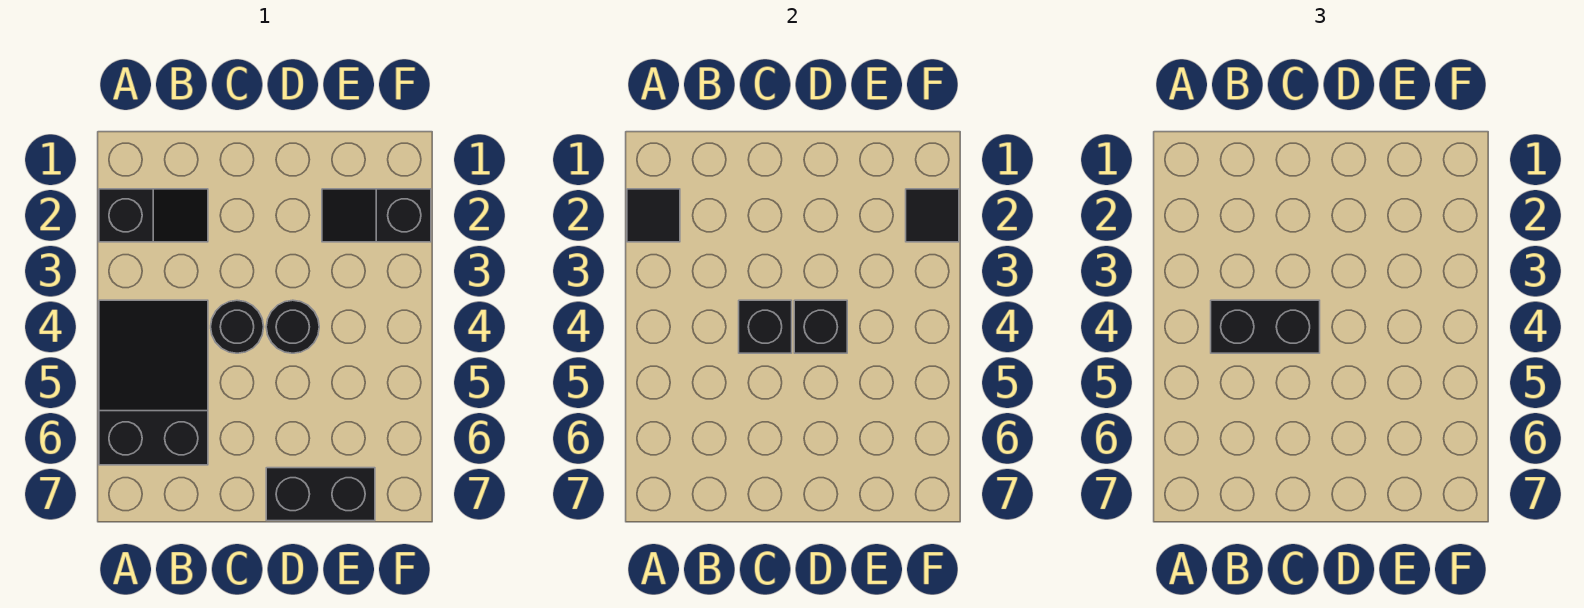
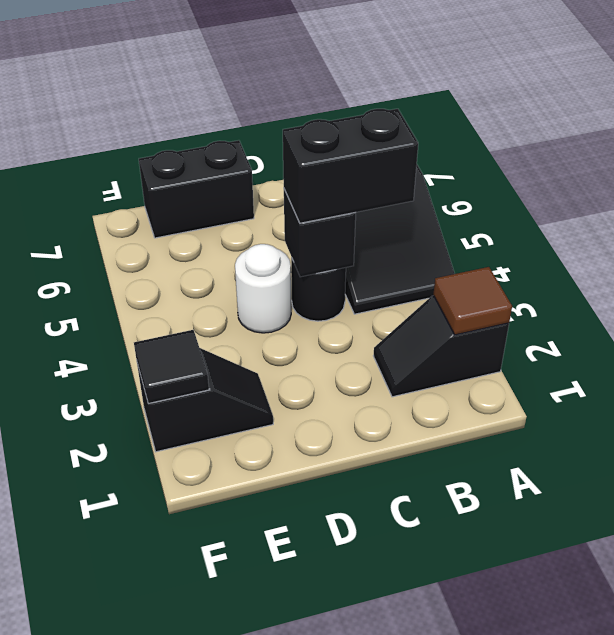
black 1x1 tile [627,189,680,242] -> brown 1x1 tile [433,267,512,335]
black 1x1 round brick [266,300,319,353] -> white 1x1 round brick [235,244,291,333]
black 1x1 brick [794,300,847,353] -> none

